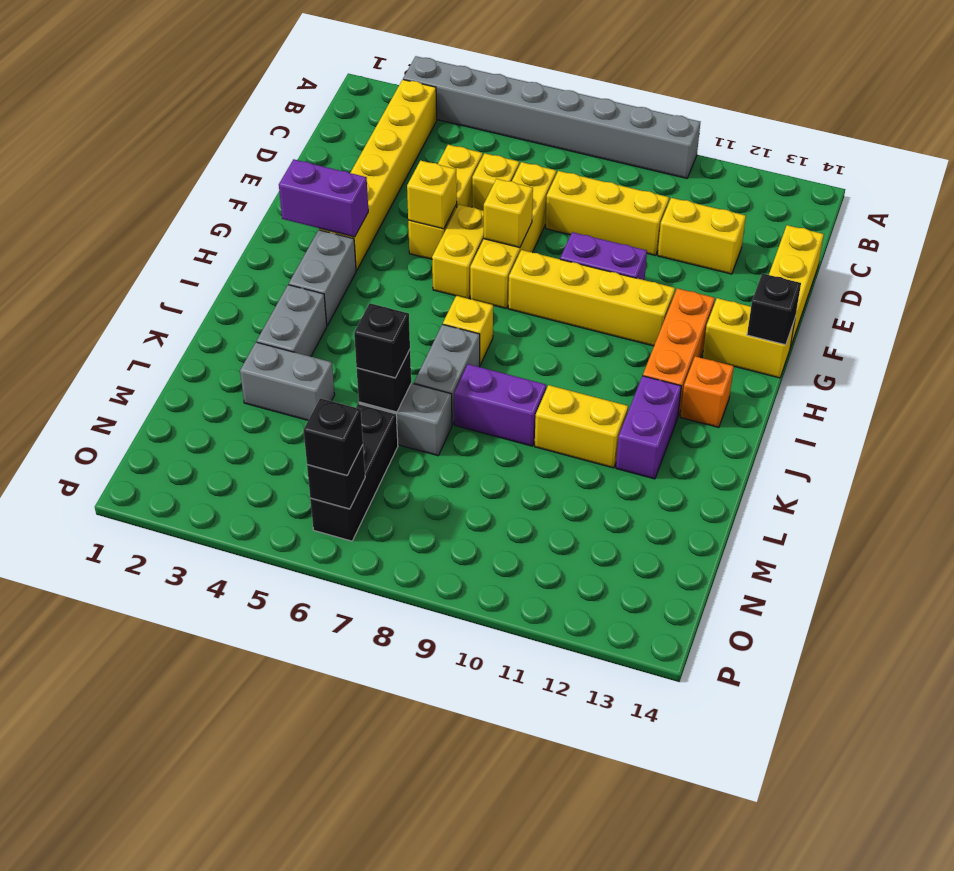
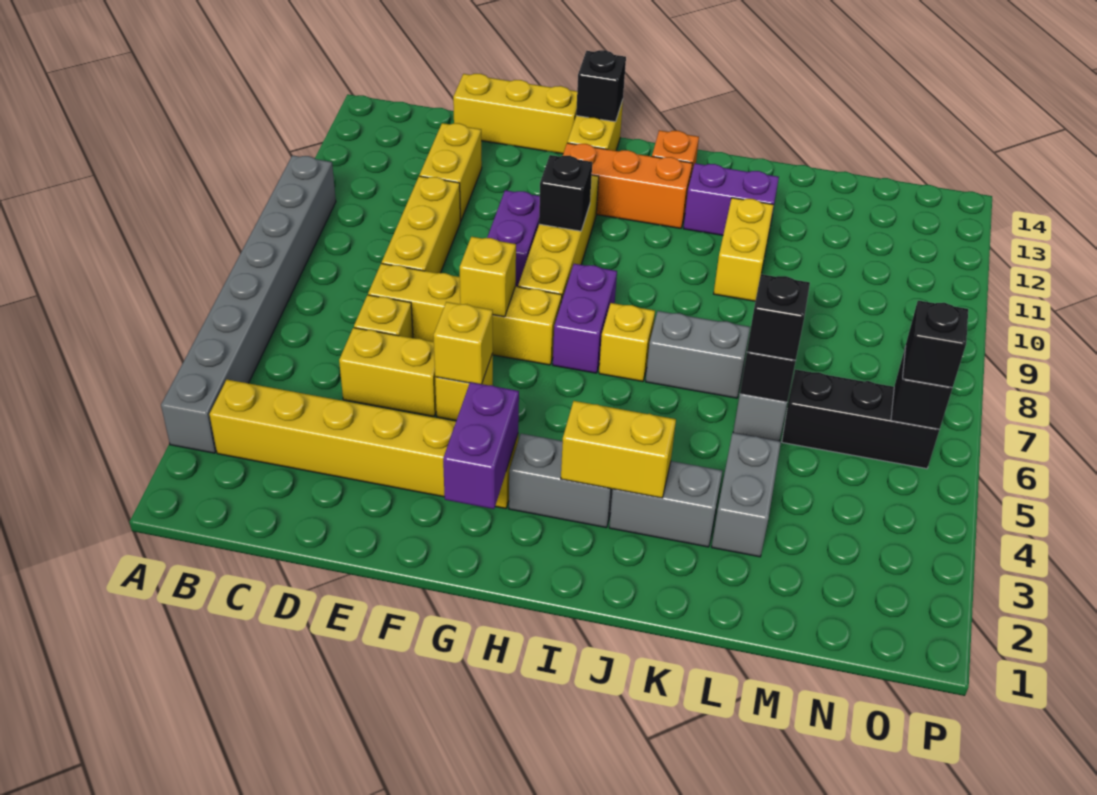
yellow 1x2 brick [432,205,484,299] -> yellow 1x2 brick moved to [561,401,676,498]
none -> black 1x1 brick [539,155,592,231]
purple 1x2 brick [454,364,546,446] -> purple 1x2 brick moved to [553,264,617,373]

